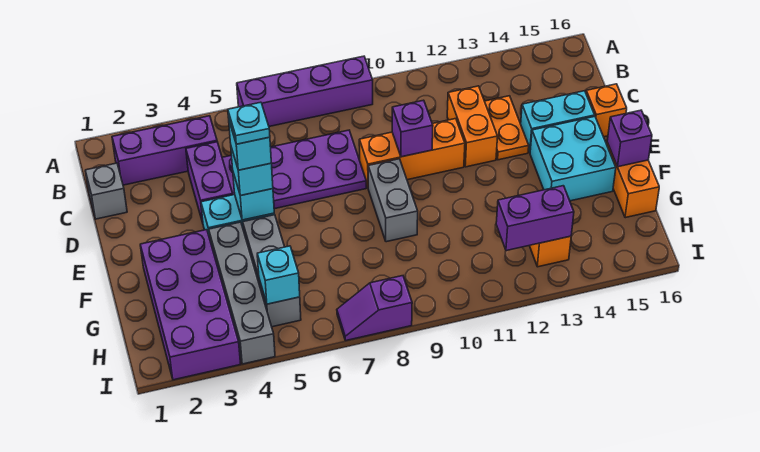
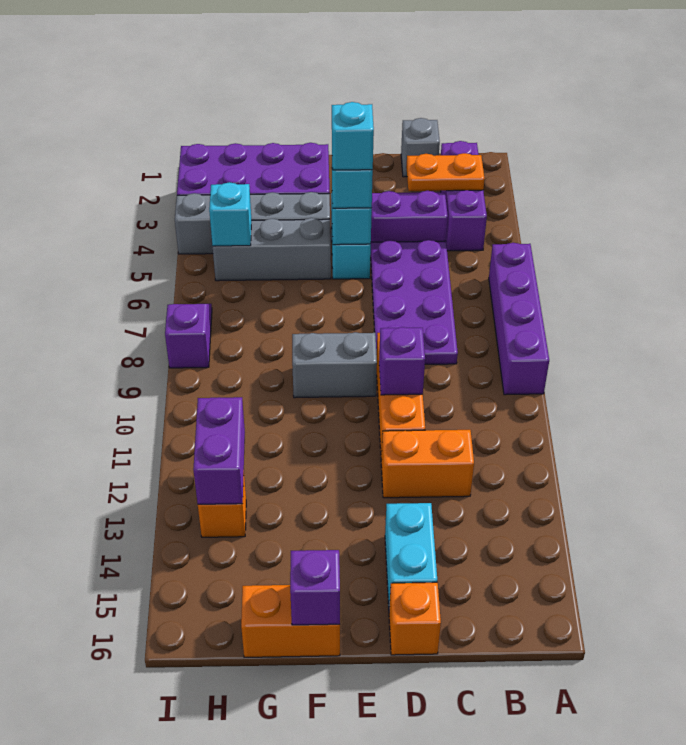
orange 1x2 plate [485,96,529,160] -> orange 1x2 plate moved to [406,153,485,191]
cyan 1x1 plate [228,102,270,144] -> none
cyan 2x2 brick [530,116,616,201] -> none

